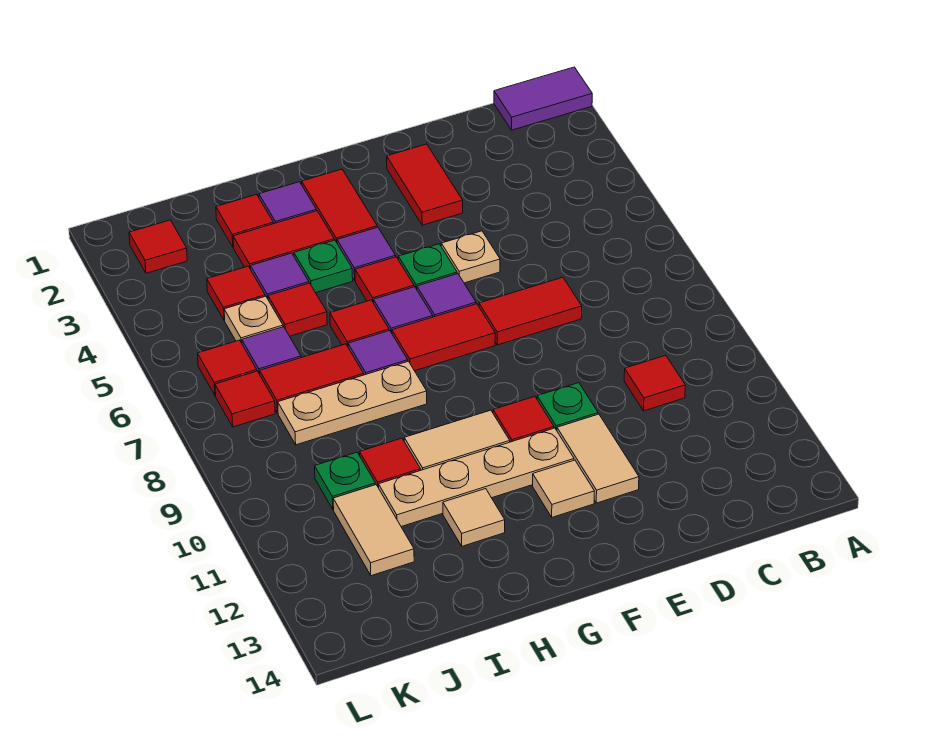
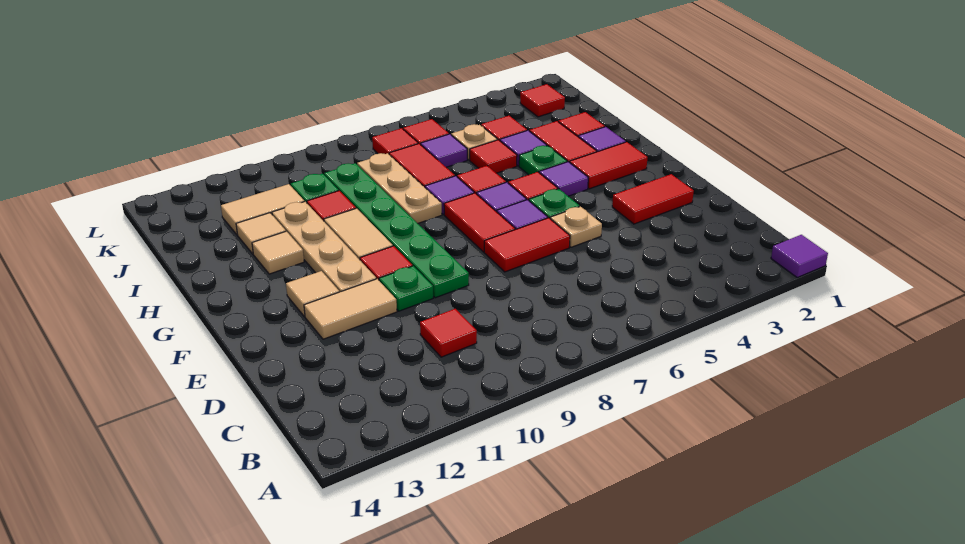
purple 1x2 tile [494,67,592,130] -> purple 1x1 tile [771,235,828,277]
red 1x2 tile [479,277,582,345] -> red 1x2 tile turned to [484,218,570,272]
none -> green 1x6 plate [324,163,469,298]
none -> tan 1x1 tile [236,213,286,254]

